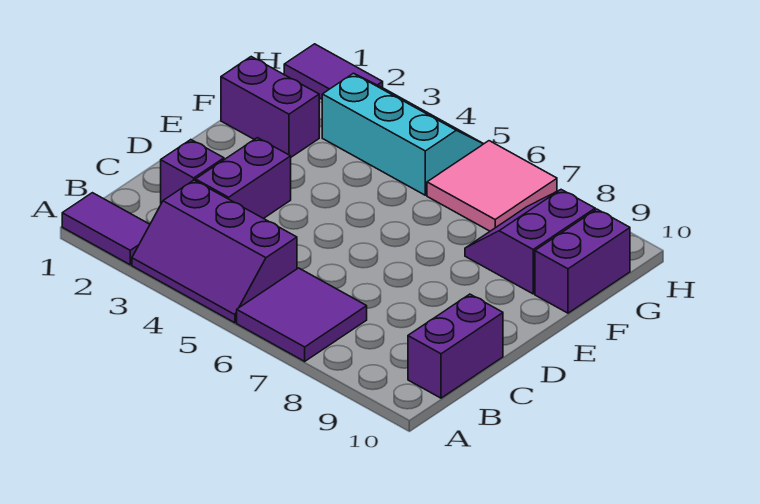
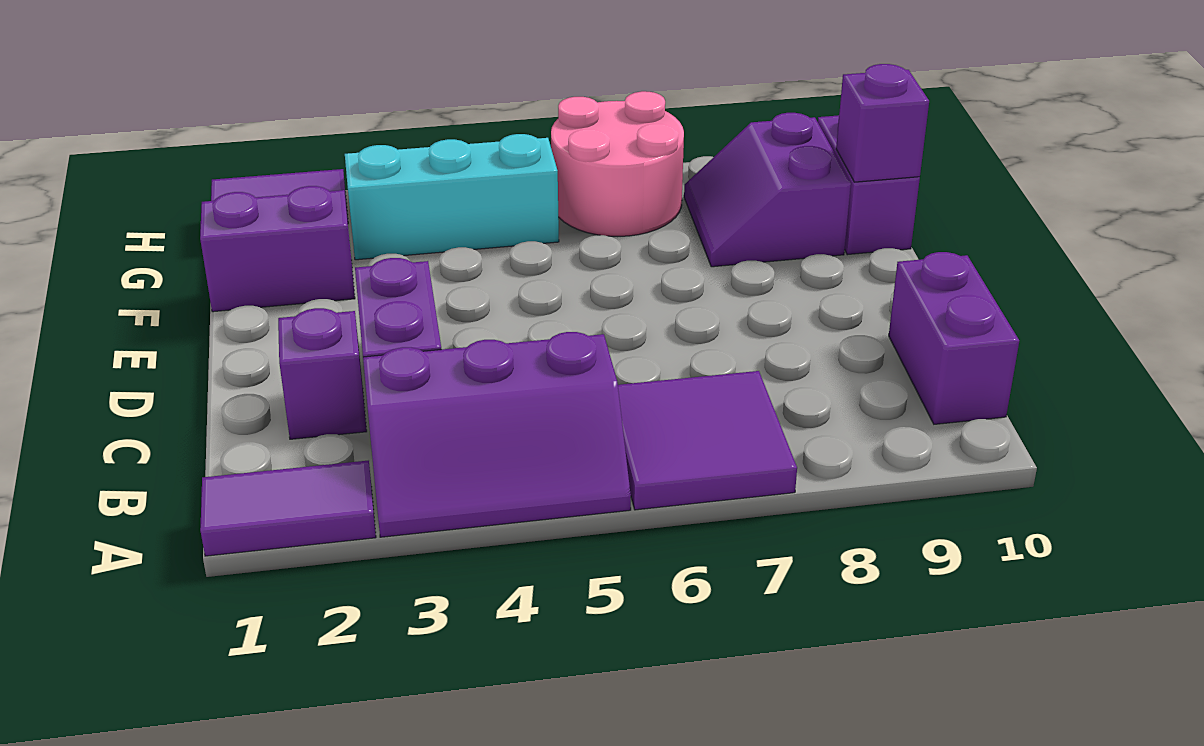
none -> purple 1x1 brick [836,64,929,182]
pink 2x2 tile [427,141,557,231] -> pink 2x2 round brick [551,91,684,236]

